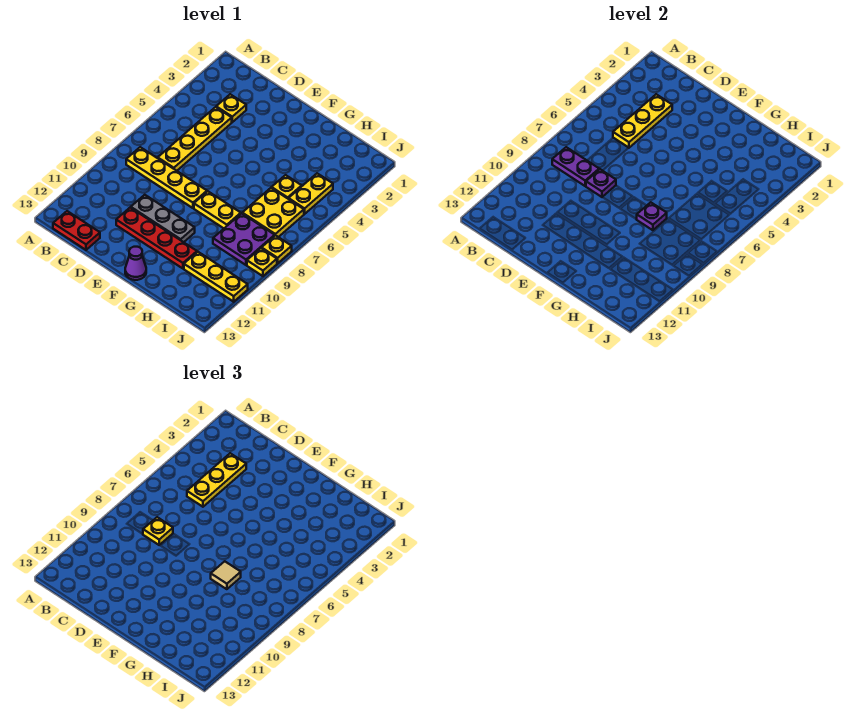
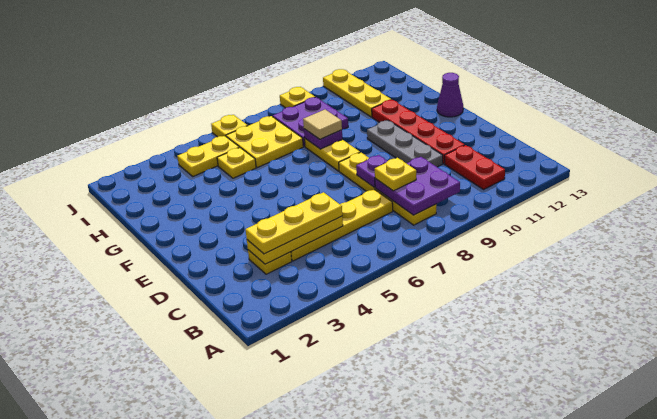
purple 1x2 plate [552,147,599,186] -> purple 2x2 plate [375,157,460,215]
red 1x2 plate [53,211,100,250] -> red 1x2 plate moved to [445,145,505,189]
yellow 1x1 plate [262,235,292,263] -> yellow 1x1 plate moved to [211,115,248,137]

